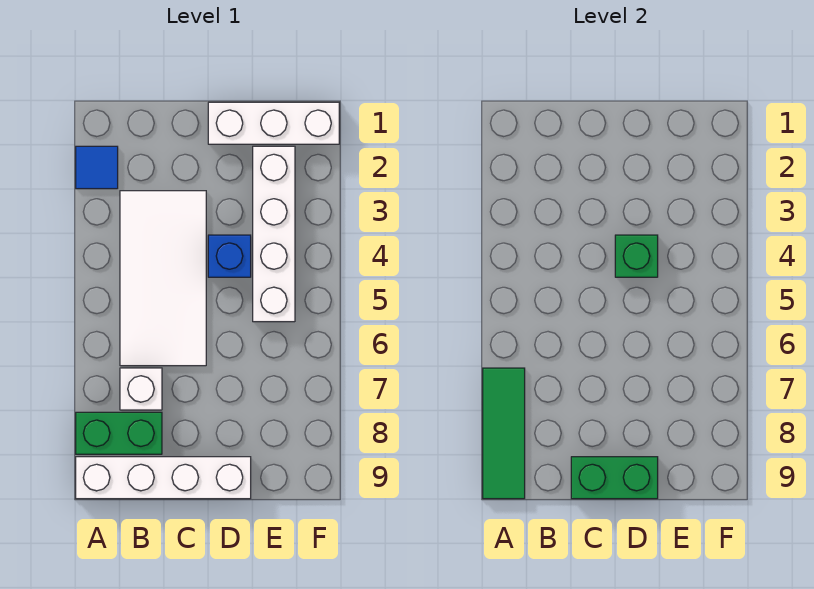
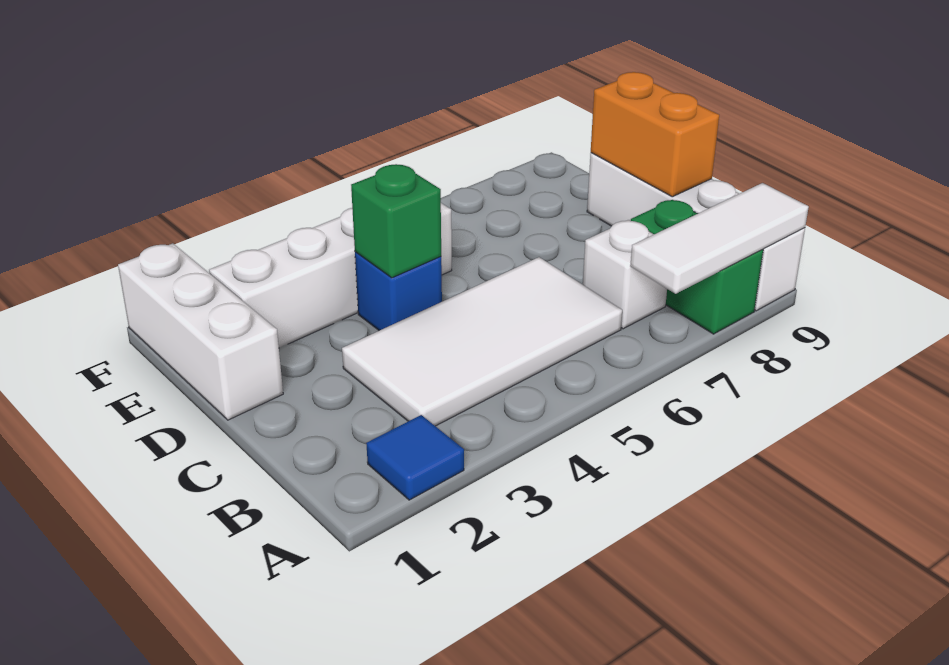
green 1x3 tile [483,368,525,499] -> white 1x3 tile [630,183,809,294]
green 1x2 brick [571,457,658,499] -> orange 1x2 brick [591,72,719,197]

